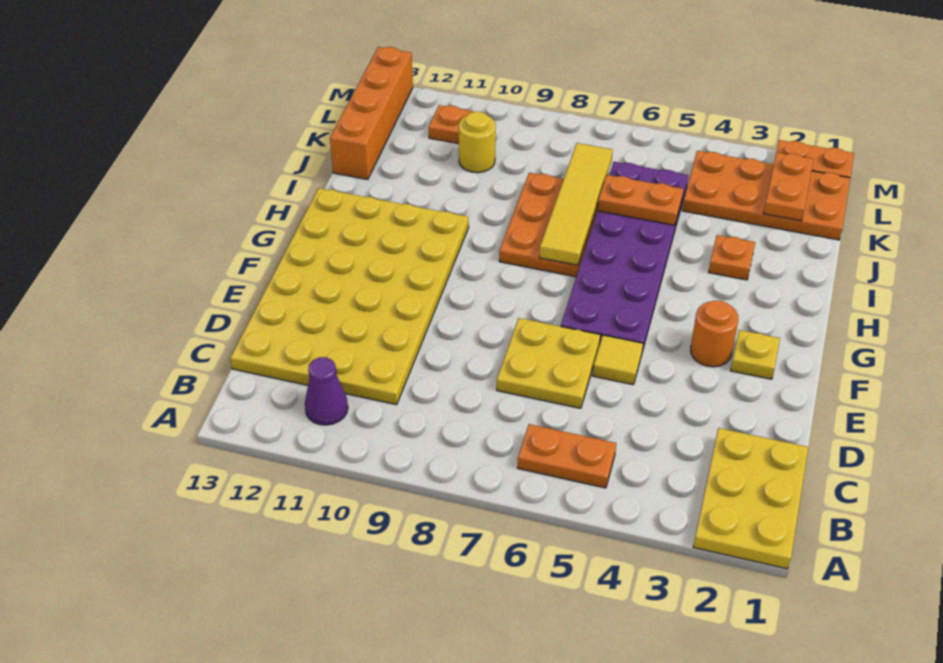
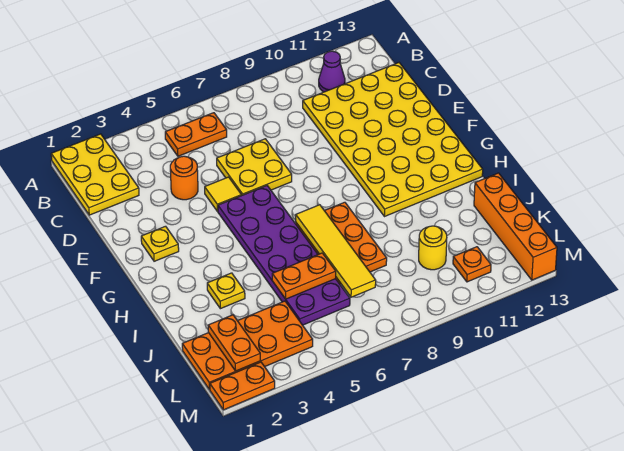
orange 1x1 round brick [691,301,738,367] -> orange 1x1 round brick moved to [170,156,198,200]
orange 1x1 plate [709,235,755,280] -> yellow 1x1 plate [207,273,245,309]

